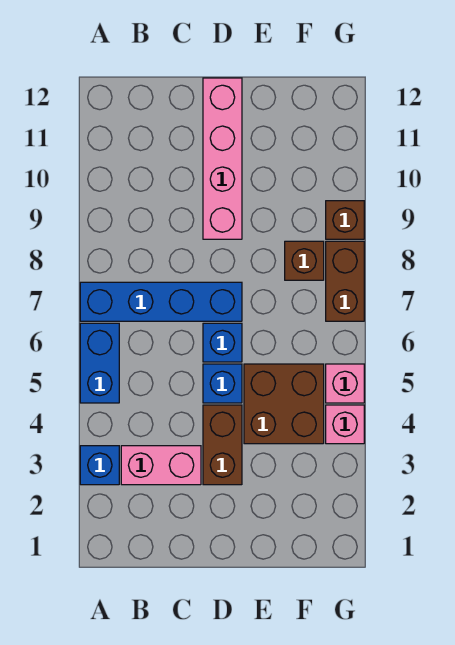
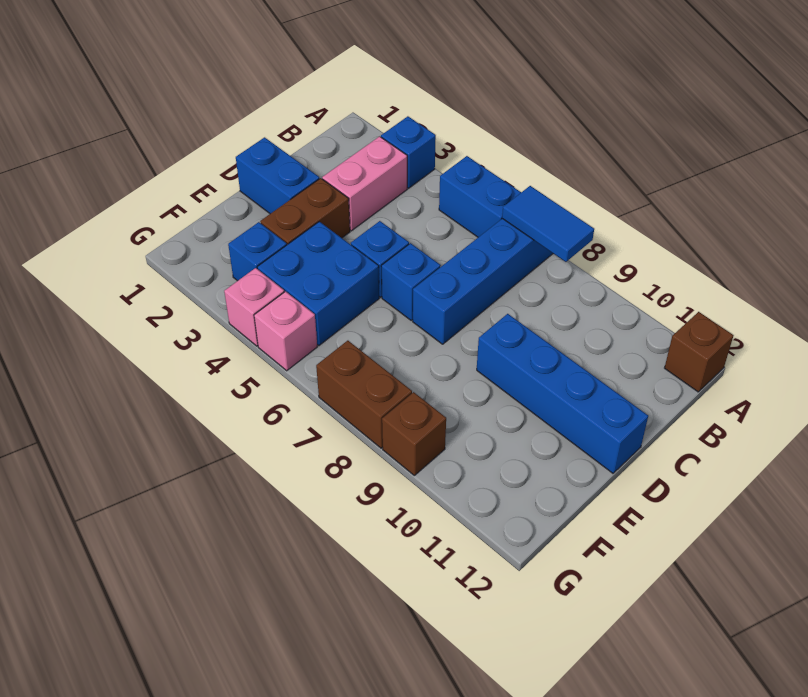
none -> blue 1x2 tile [502,186,594,262]
none -> blue 1x2 brick [236,137,319,214]
brown 1x2 brick [203,405,242,485] -> brown 1x2 brick turned to [260,178,350,245]
pink 1x4 brick [203,78,242,239] -> blue 1x4 brick [477,314,648,473]
brown 2x2 brick [244,364,324,444] -> blue 2x2 brick [257,222,379,346]
none -> blue 1x1 brick [228,222,287,281]
brown 1x1 brick [285,241,324,280] -> brown 1x1 brick moved to [665,312,733,392]

